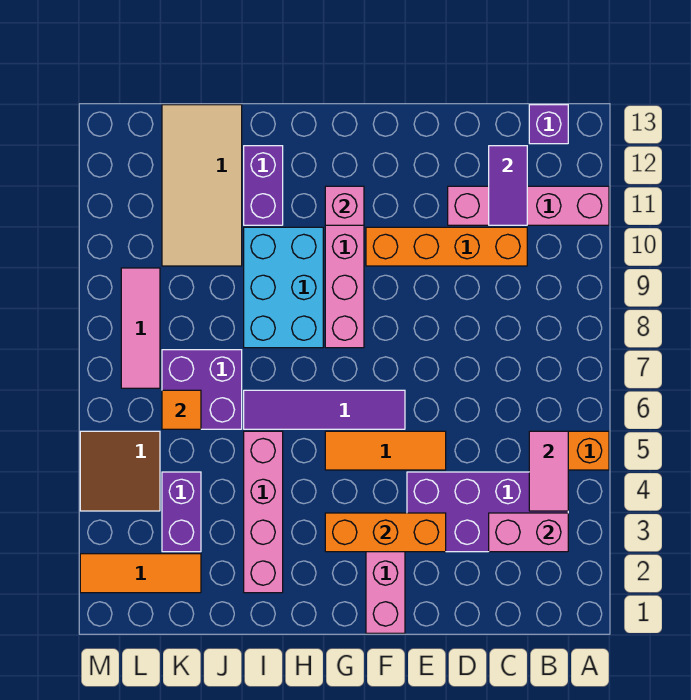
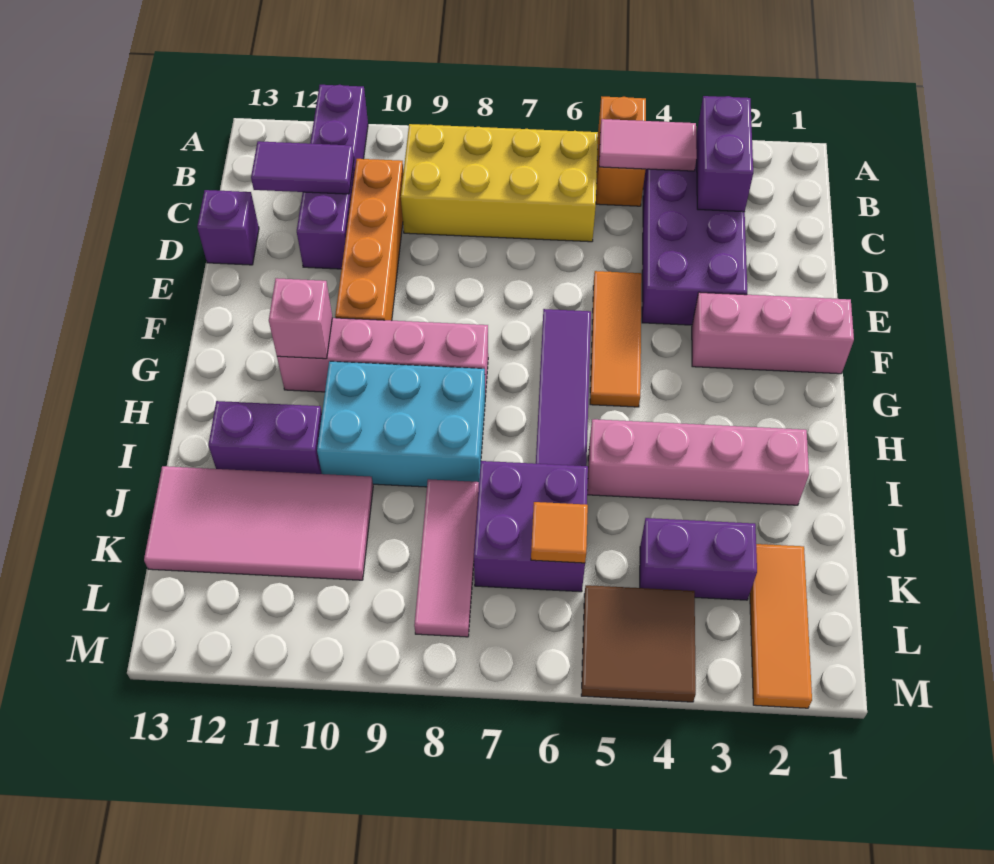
pink 1x4 brick [448,186,609,225] -> purple 1x4 brick [297,85,368,269]
pink 1x2 brick [489,513,568,552] -> purple 1x2 brick [696,96,753,212]
none -> yellow 2x4 brick [401,124,598,242]
purple 1x1 brick [529,105,568,144] -> purple 1x1 brick moved to [197,190,259,265]
orange 1x3 brick [325,513,446,552] -> none
tan 2x4 tile [162,105,242,266] -> pink 2x4 tile [144,466,373,580]
pink 1x3 tile [121,268,160,388] -> pink 1x3 tile turned to [414,479,479,637]

